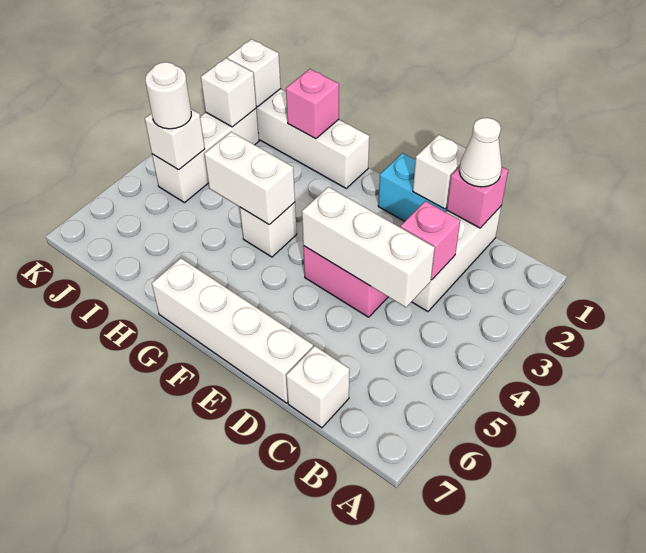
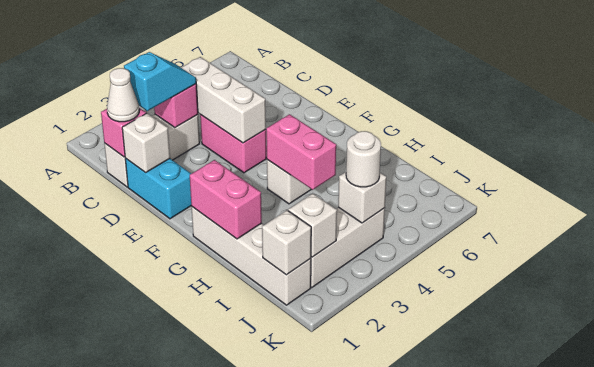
none -> cyan 1x2 slope [124,52,196,111]
white 1x1 brick [286,346,349,428] -> none
white 1x4 brick [152,258,313,403] -> none
white 1x2 brick [204,132,295,225] -> pink 1x2 brick [266,114,336,190]
pink 1x1 brick [286,69,339,139] -> pink 1x2 brick [190,160,262,239]

